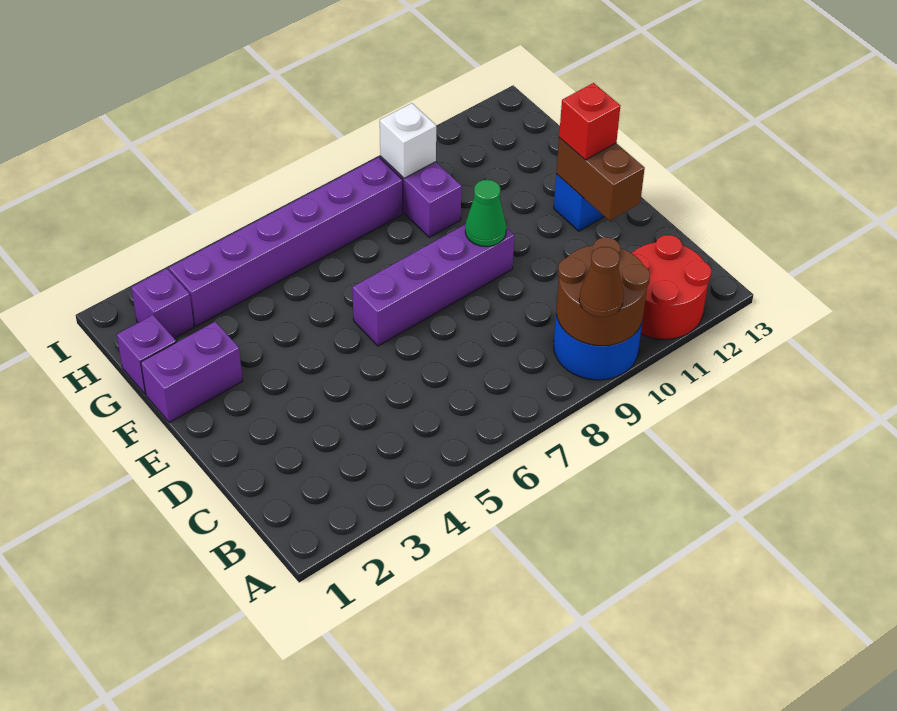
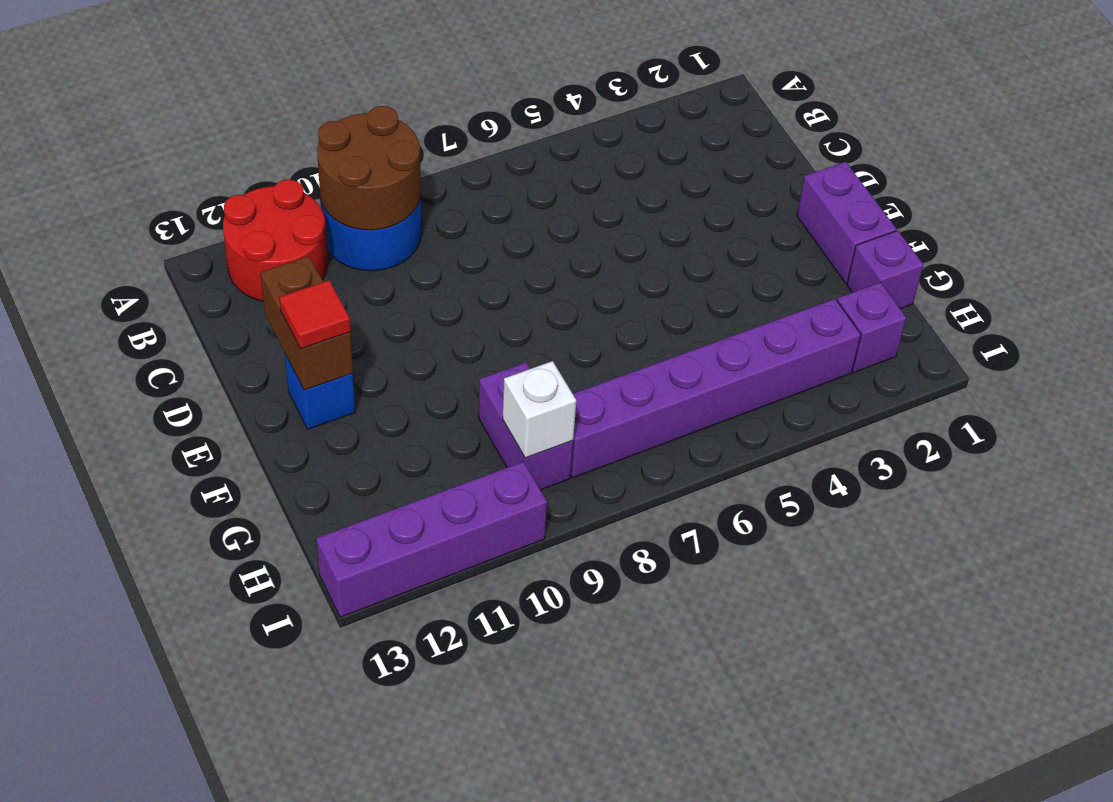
brown 1x1 cone [579,247,624,317] -> none
purple 1x4 brick [352,224,514,346] -> purple 1x4 brick moved to [316,461,547,617]
green 1x1 cone [465,180,506,247] -> none
red 1x1 brick [559,83,620,160] -> red 1x1 tile [279,280,351,349]
purple 1x2 brick [141,322,243,423] -> purple 1x2 brick turned to [797,162,897,283]

